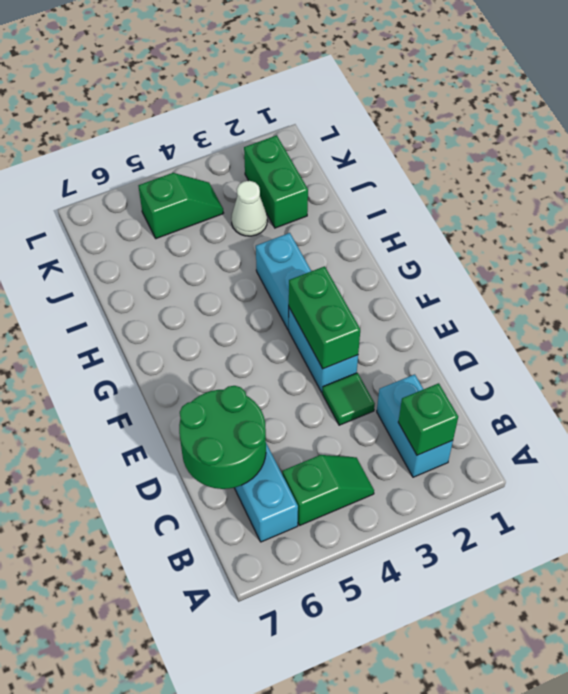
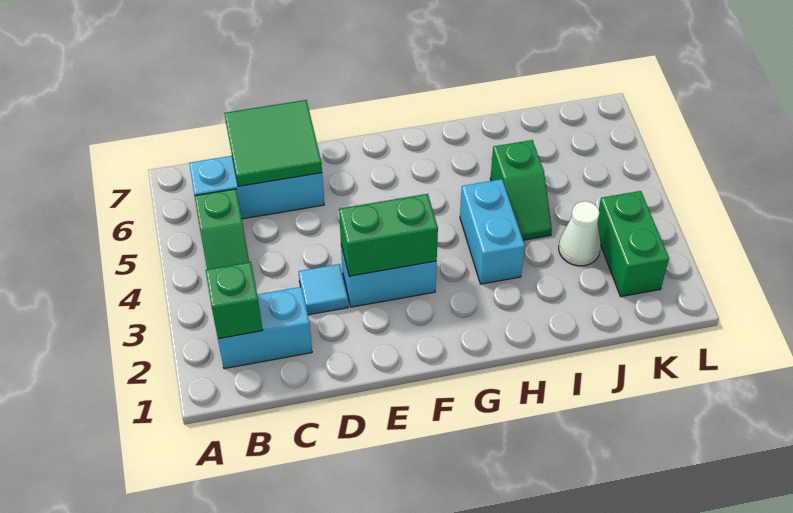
green 2x2 round brick [179,386,266,489] -> green 2x2 tile [225,100,322,186]
green 1x1 tile [322,373,375,425] -> cyan 1x1 tile [298,264,348,315]
cyan 1x2 brick [256,233,311,330] -> cyan 1x2 brick turned to [460,179,525,284]
green 1x2 brick [244,135,308,228] -> green 1x2 brick turned to [597,191,669,297]
green 1x2 slope [138,173,223,239] -> green 1x2 slope moved to [490,140,552,240]

